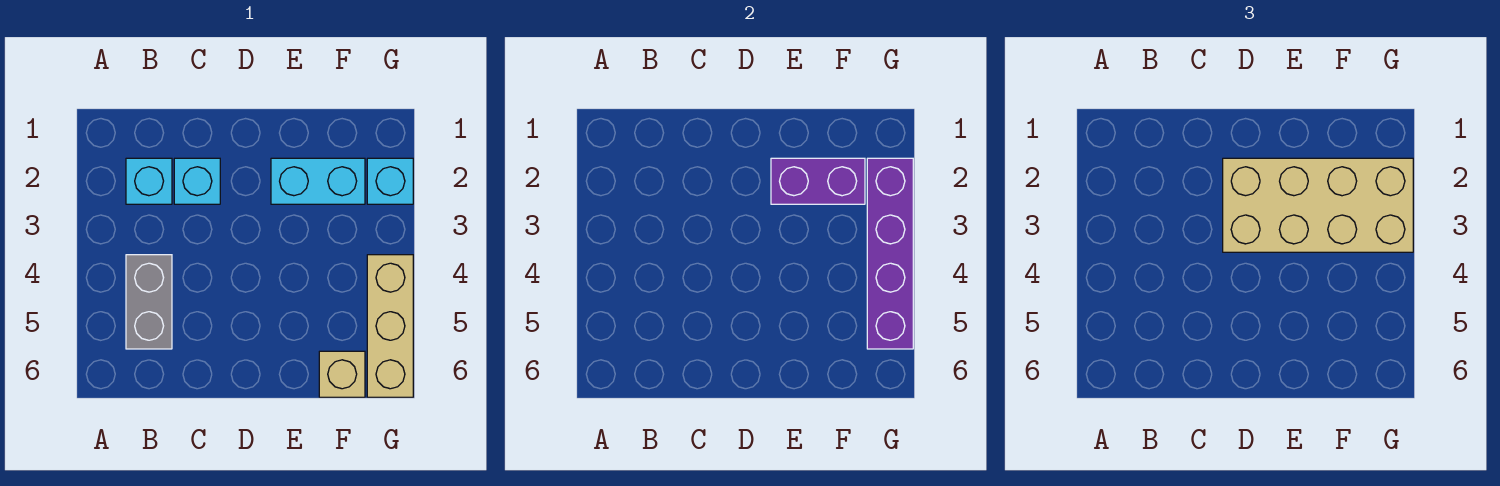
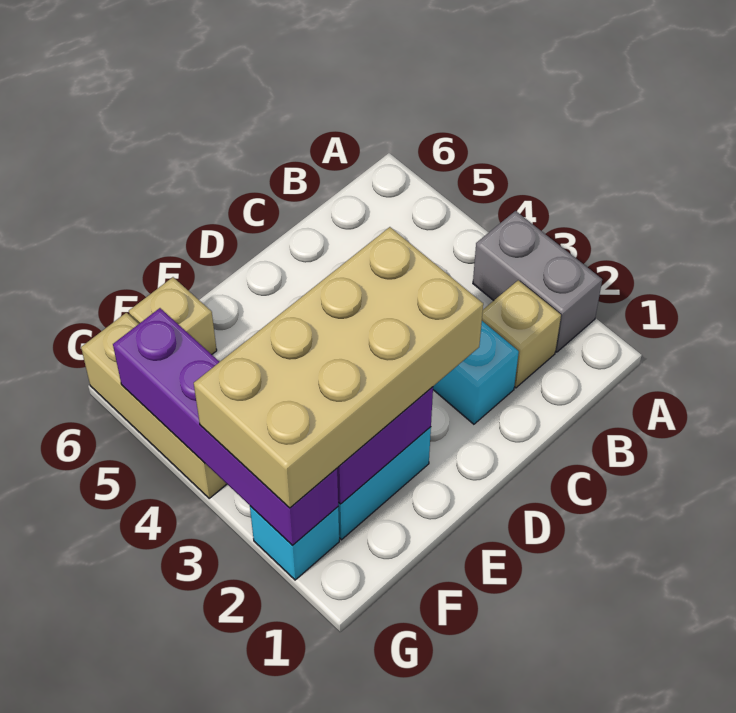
cyan 1x1 brick [126,158,172,204] -> tan 1x1 brick [482,280,561,388]
grey 1x2 brick [126,255,172,349] -> grey 1x2 brick moved to [473,211,602,352]

